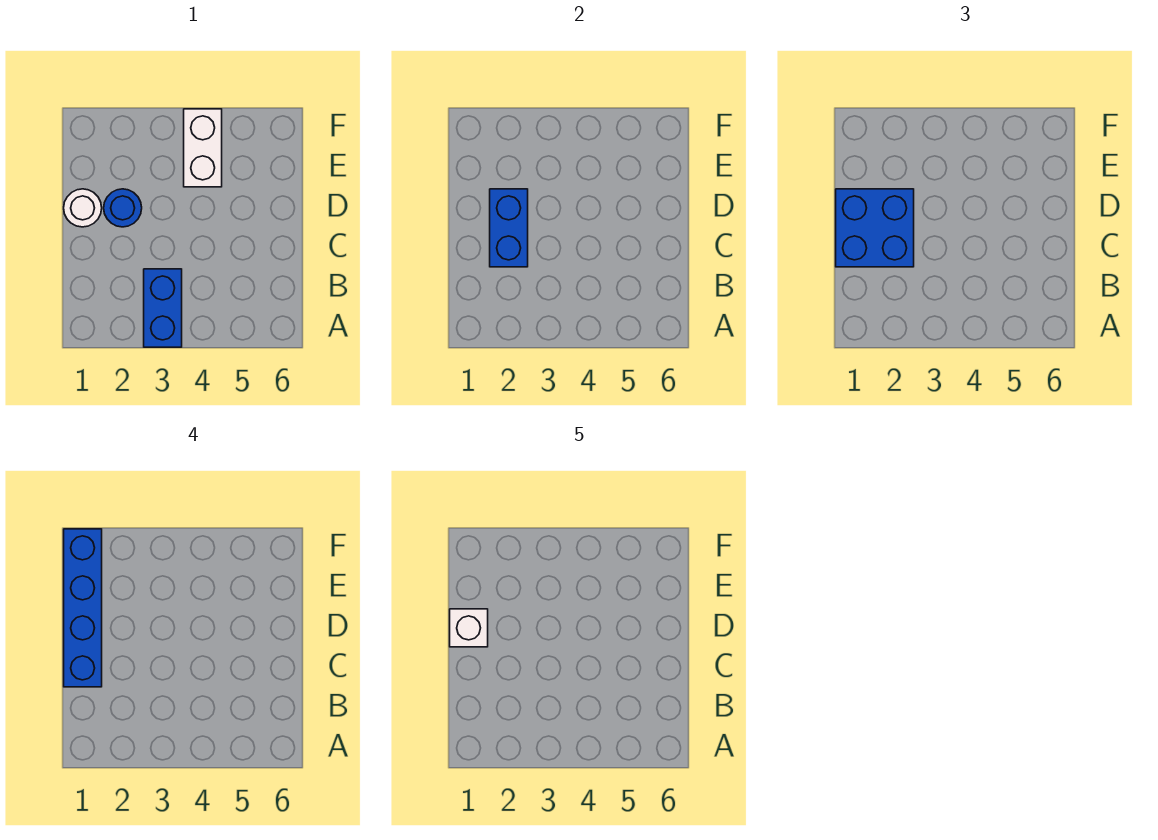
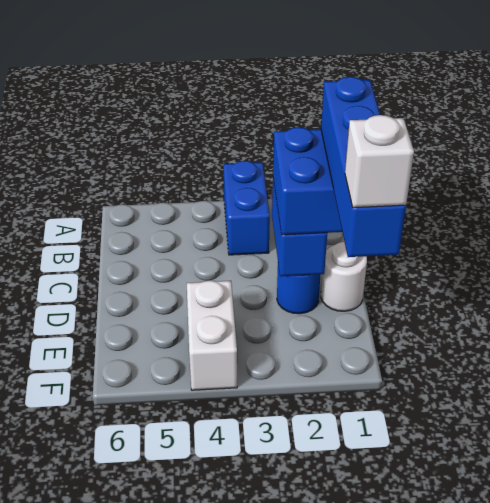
white 1x1 brick [450,609,488,647] -> white 1x1 brick moved to [345,115,414,208]

